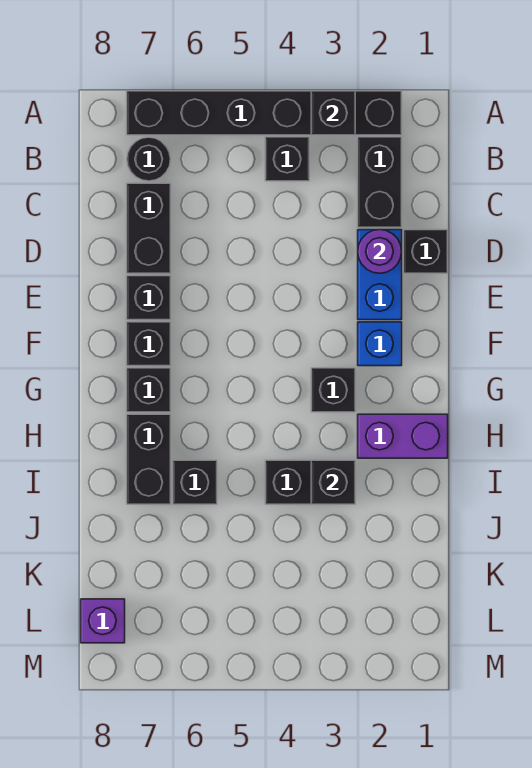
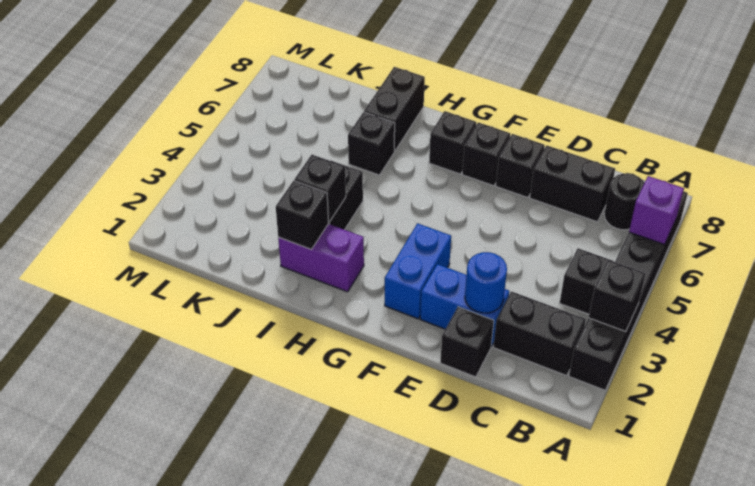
purple 1x1 round brick [358,230,402,273] -> blue 1x1 round brick [465,252,507,313]
blue 1x1 brick [358,322,402,366] -> blue 1x2 brick [385,223,451,319]
black 1x1 brick [311,368,355,412] -> black 1x1 brick moved to [276,181,329,249]
purple 1x2 brick [358,414,448,458] -> purple 1x2 brick turned to [278,224,364,292]
black 1x2 brick [127,414,171,504] -> black 1x2 brick turned to [364,67,425,151]
purple 1x1 brick [81,599,125,643] -> purple 1x1 brick moved to [629,176,684,245]

